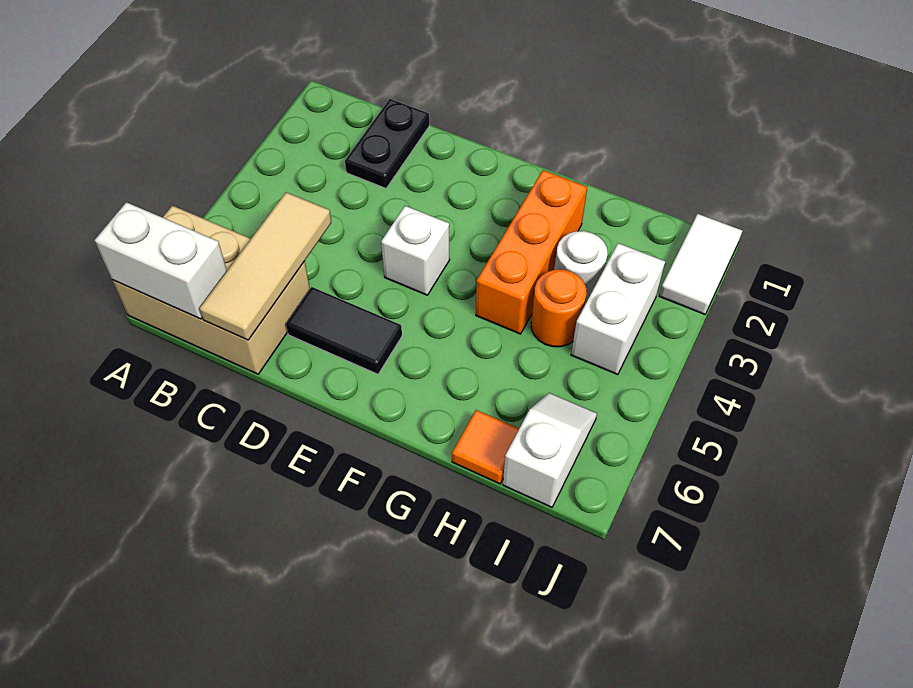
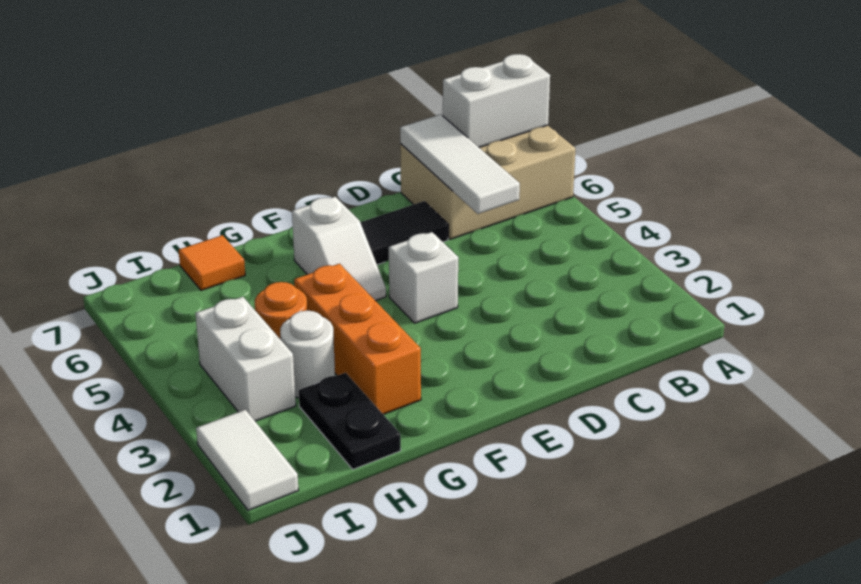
black 1x2 plate [345,99,429,188] -> black 1x2 plate moved to [299,373,401,469]
tan 1x3 tile [199,192,331,340] -> white 1x3 tile [400,114,520,214]
white 1x2 slope [503,393,597,507] -> white 1x2 slope moved to [292,197,386,301]

